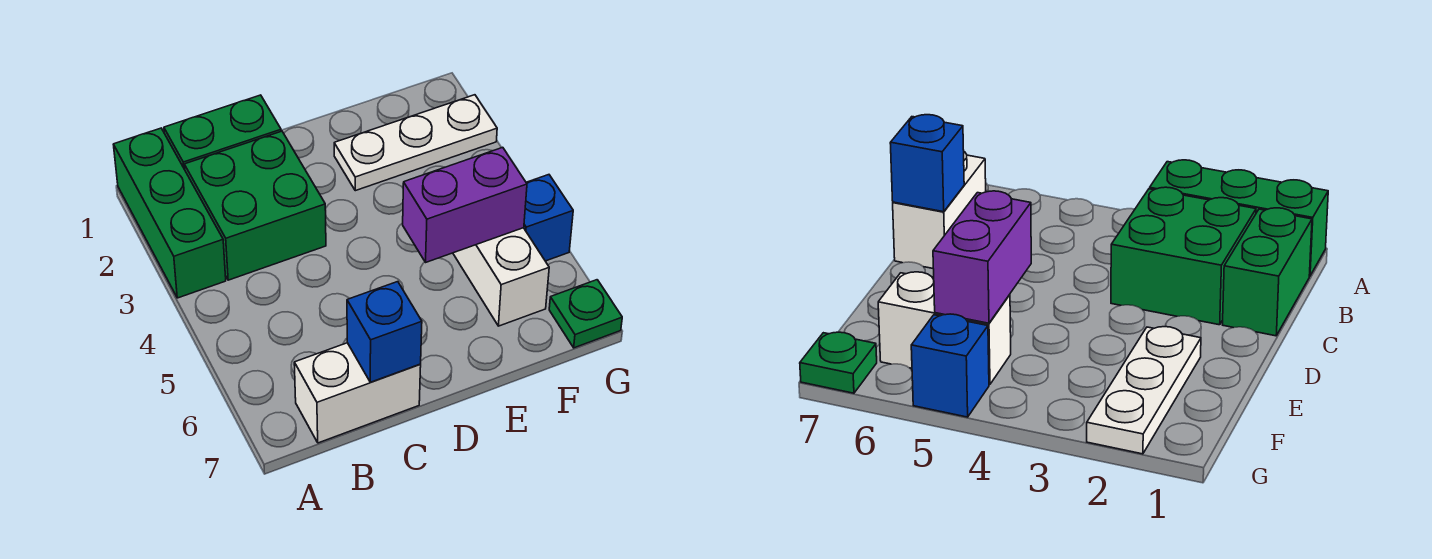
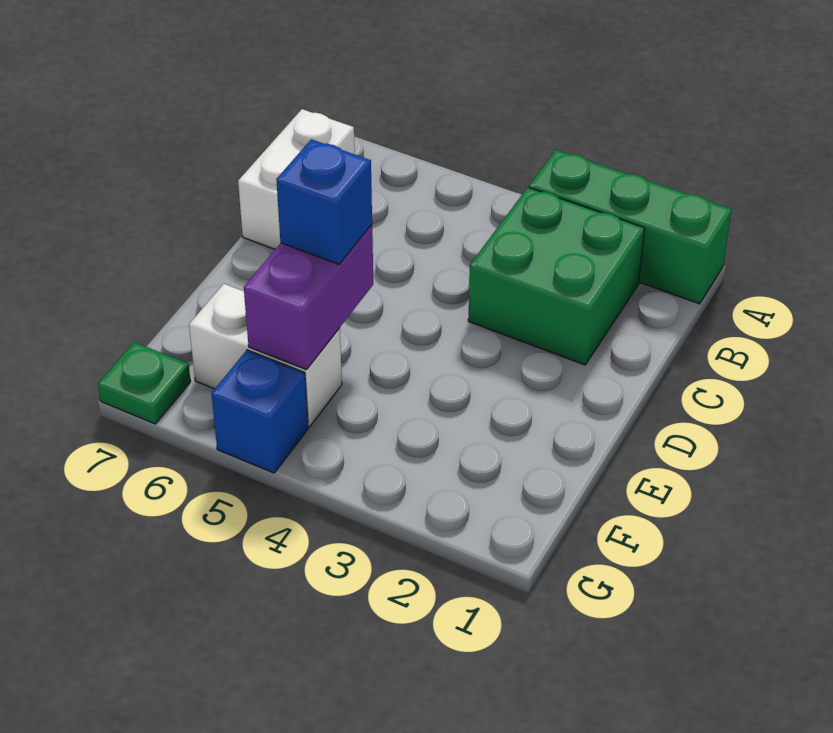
green 1x2 brick [164,95,281,169] -> none
blue 1x1 brick [347,282,422,382] -> blue 1x1 brick moved to [276,139,372,264]
white 1x3 plate [334,95,497,191] -> none

